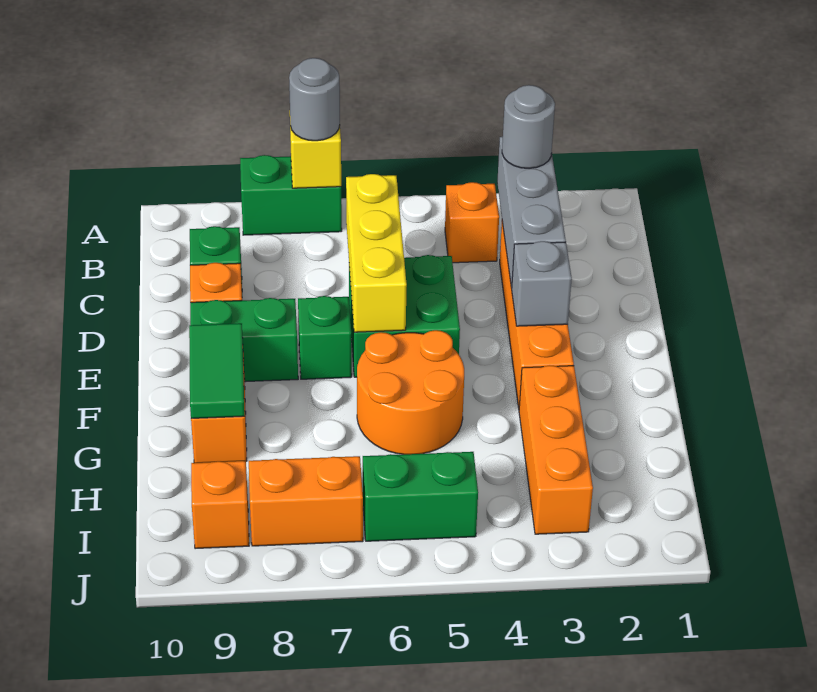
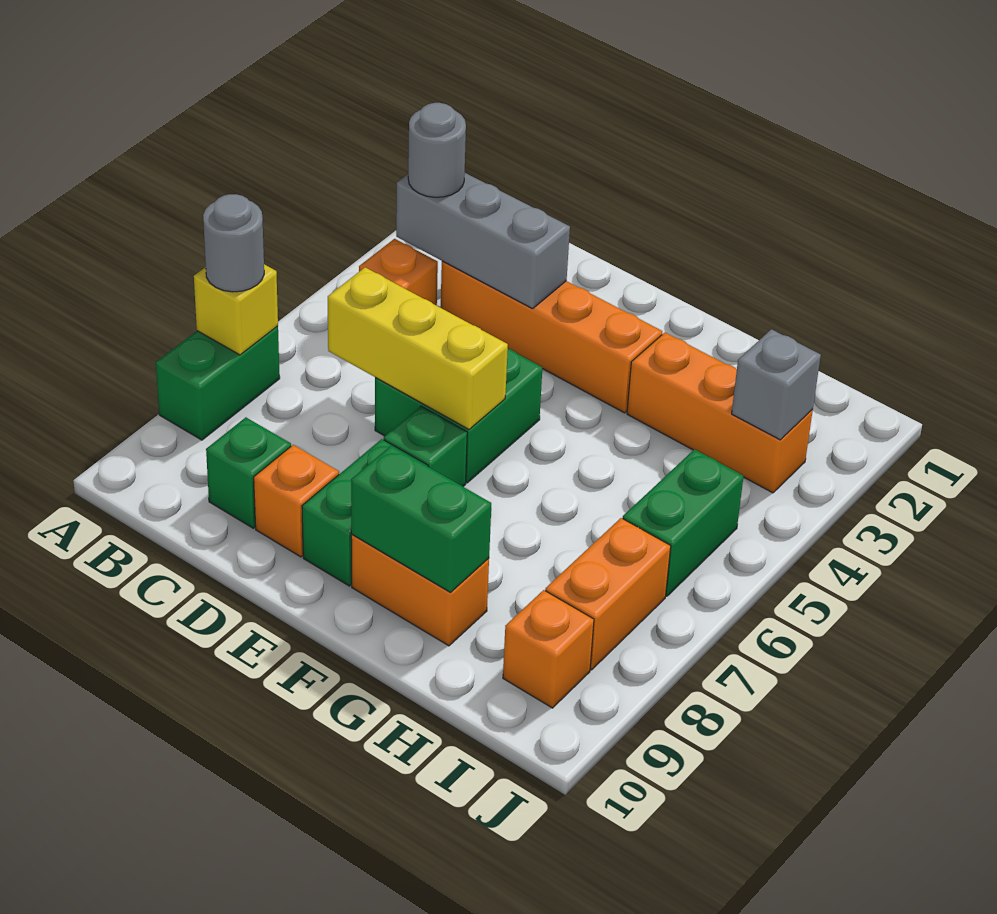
grey 1x1 brick [511,241,572,326] -> grey 1x1 brick moved to [732,329,821,440]
orange 2x2 round brick [357,330,464,454] -> none
green 1x2 tile [189,323,245,418] -> green 1x2 brick [351,446,491,592]

